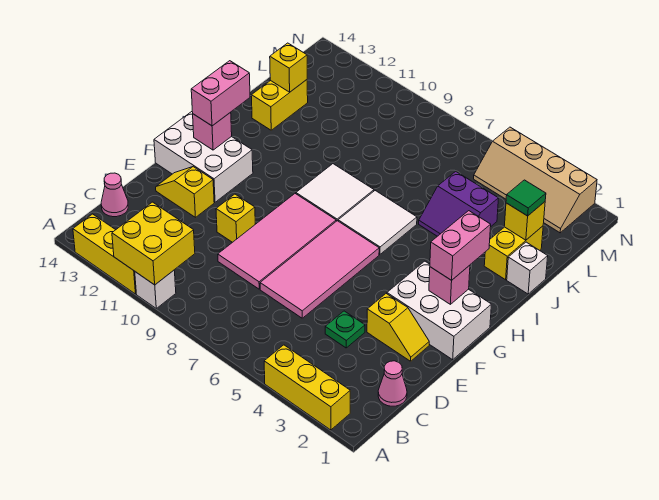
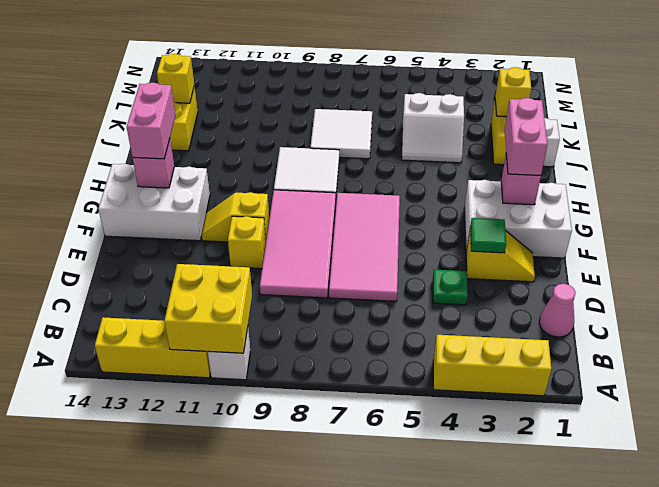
pink 1x1 cone [101,173,128,217] -> none
yellow 1x2 slope [156,167,214,217] -> yellow 1x2 slope moved to [202,192,269,242]
white 2x2 tile [338,191,417,254] -> white 2x2 tile moved to [310,109,372,159]
purple 2x2 slope [419,171,499,236] -> white 2x2 slope [402,93,464,163]
green 1x1 tile [506,180,546,216] -> green 1x1 tile moved to [470,218,506,253]
tan 2x4 slope [474,127,597,233] -> none

